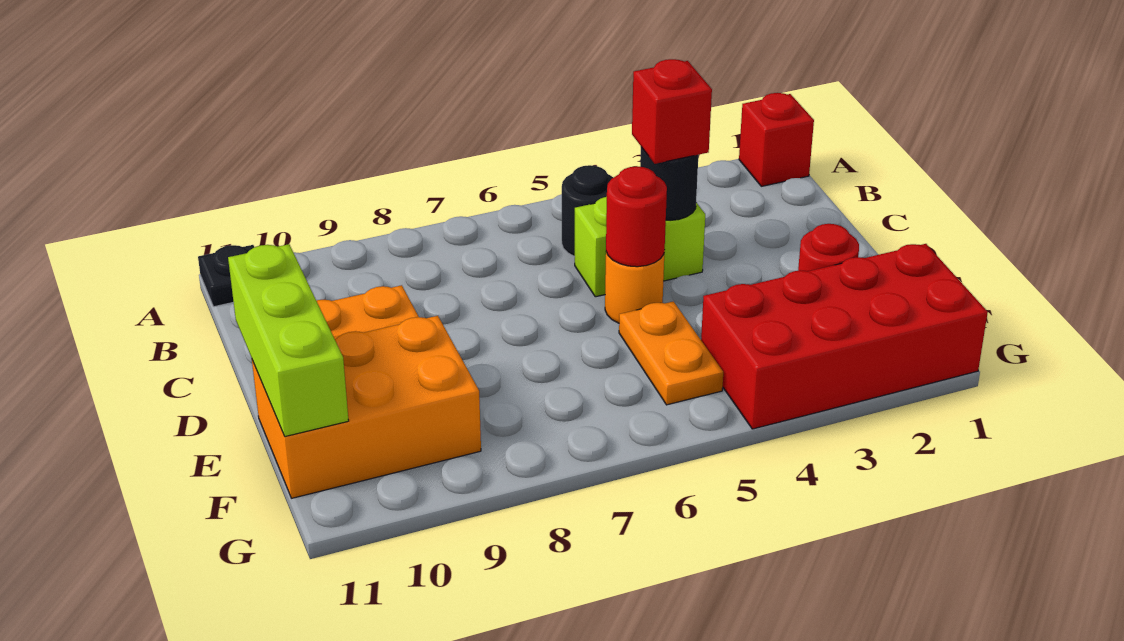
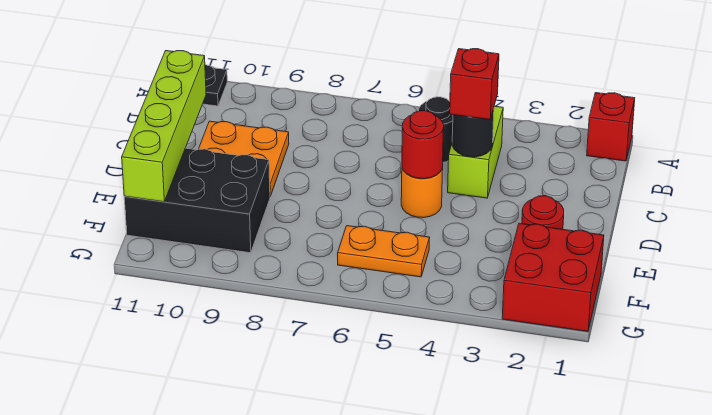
lime 1x2 brick [575,197,705,297] -> lime 1x2 brick turned to [448,106,503,198]
lime 1x3 brick [228,244,349,437] -> lime 1x4 brick [122,51,206,202]
orange 1x2 plate [619,301,723,405] -> orange 1x2 plate turned to [338,226,430,277]
orange 2x3 brick [252,316,481,498] -> black 2x3 brick [124,148,270,253]
red 2x4 brick [701,244,988,429] -> red 2x2 brick [502,223,604,331]

